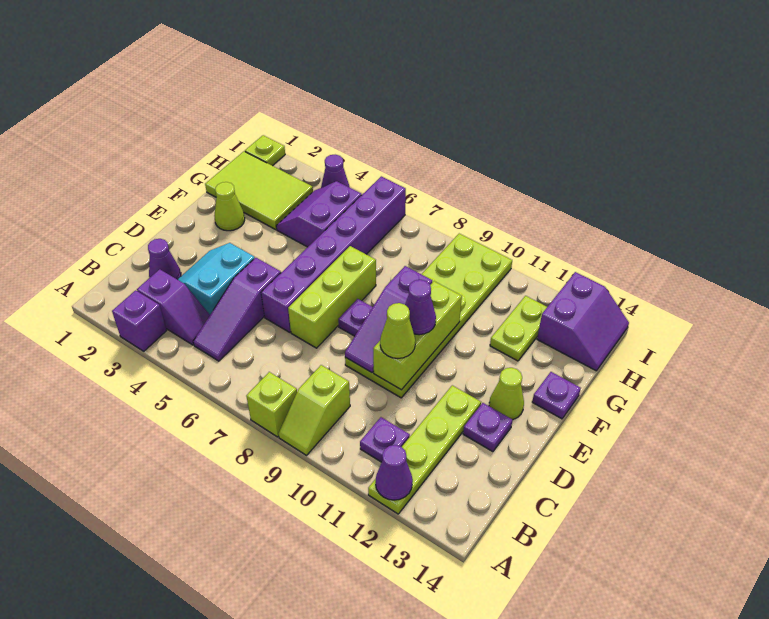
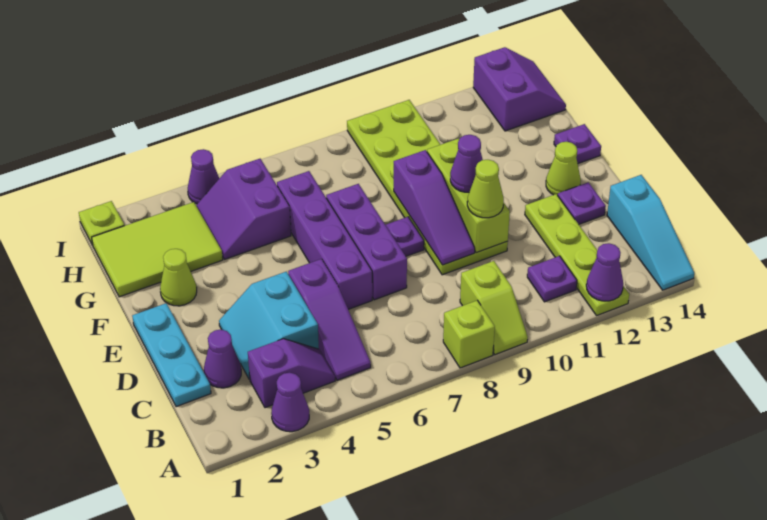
purple 1x1 brick [112,290,167,351] -> purple 1x1 cone [271,373,309,432]
none -> cyan 1x3 slope [607,175,694,290]
none -> cyan 1x3 plate [132,303,211,407]
purple 1x6 brick [261,176,406,332] -> purple 1x4 brick [277,171,372,309]
lime 1x3 brick [288,246,376,348] -> purple 1x3 brick [326,184,407,300]
lime 1x2 plate [490,296,547,361] -> none

